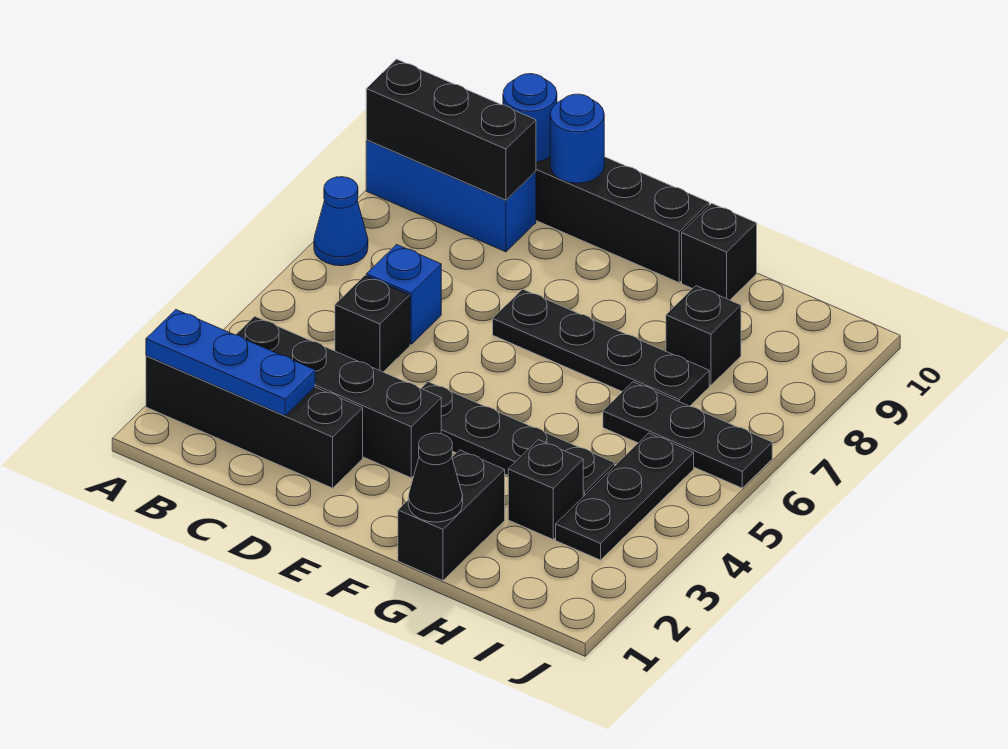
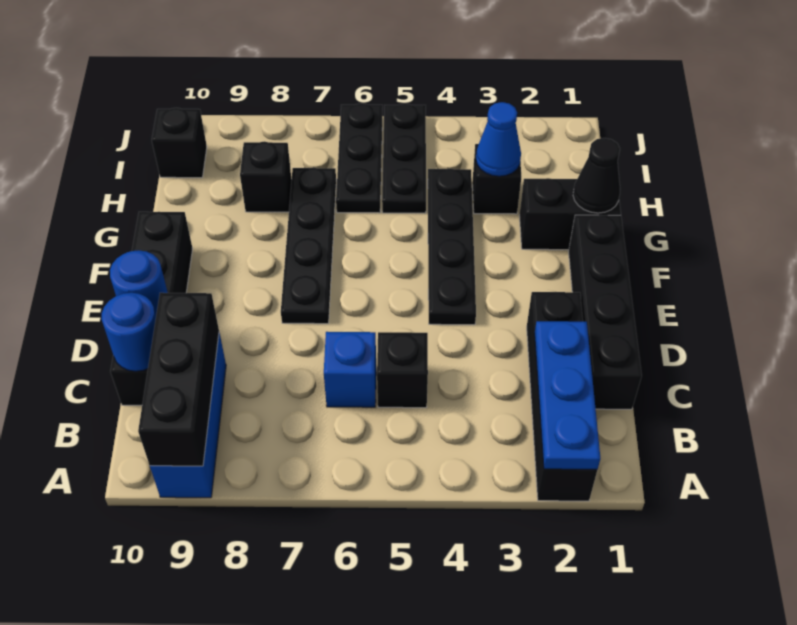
blue 1x1 cone [314,177,368,266] -> blue 1x1 cone moved to [476,102,521,176]
black 1x4 brick [236,316,441,478] -> black 1x4 brick moved to [569,215,642,409]
black 1x1 brick [682,203,757,300] -> black 1x1 brick moved to [152,108,207,178]
black 1x3 plate [556,433,694,560] -> black 1x3 plate turned to [382,104,426,213]

